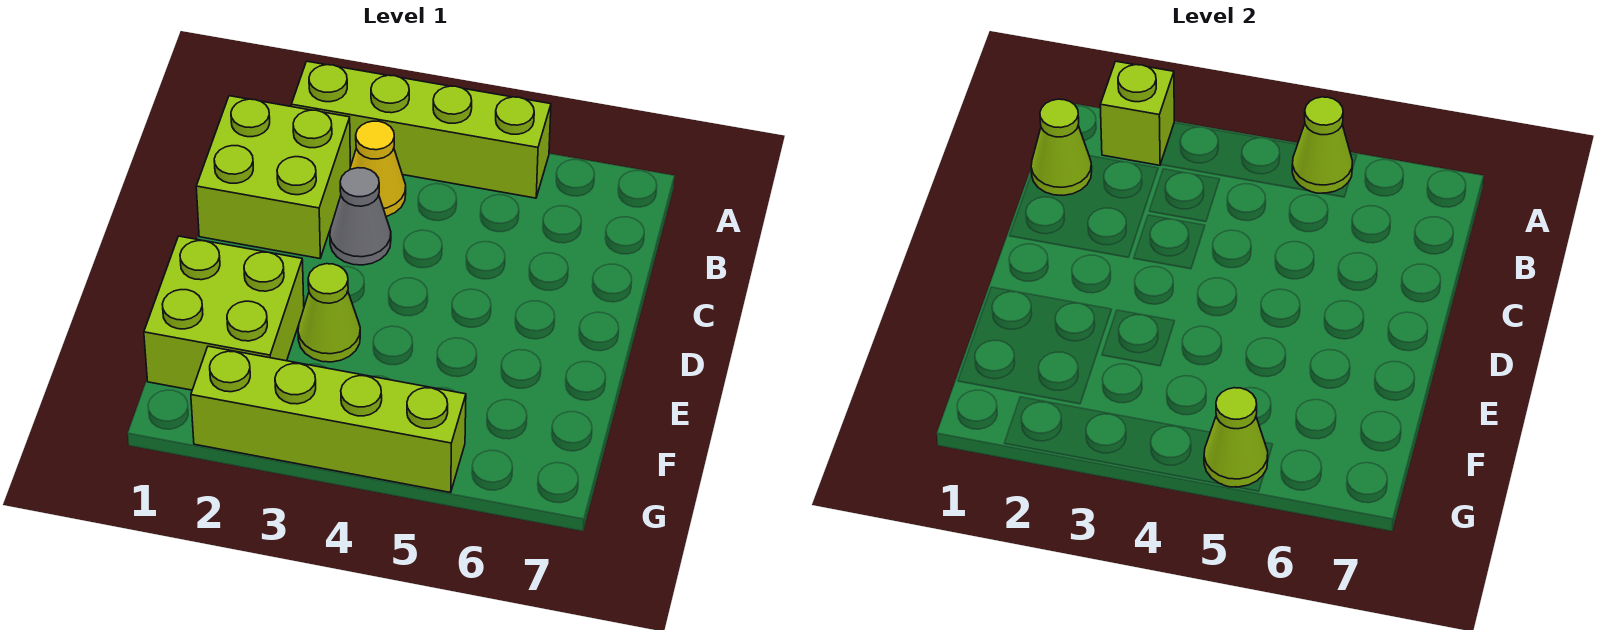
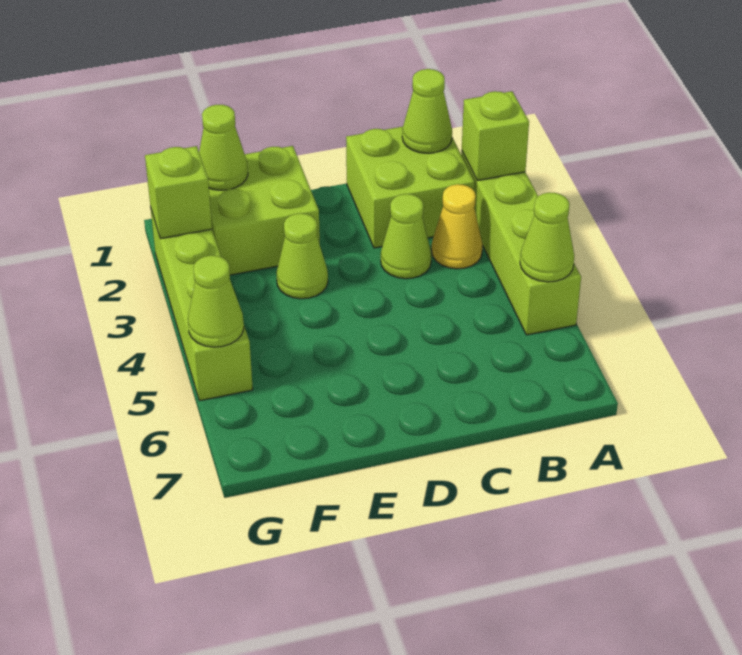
grey 1x1 cone [330,168,391,265] -> lime 1x1 cone [381,194,432,279]
none -> lime 1x1 cone [199,105,248,190]
none -> lime 1x1 brick [145,146,212,239]

